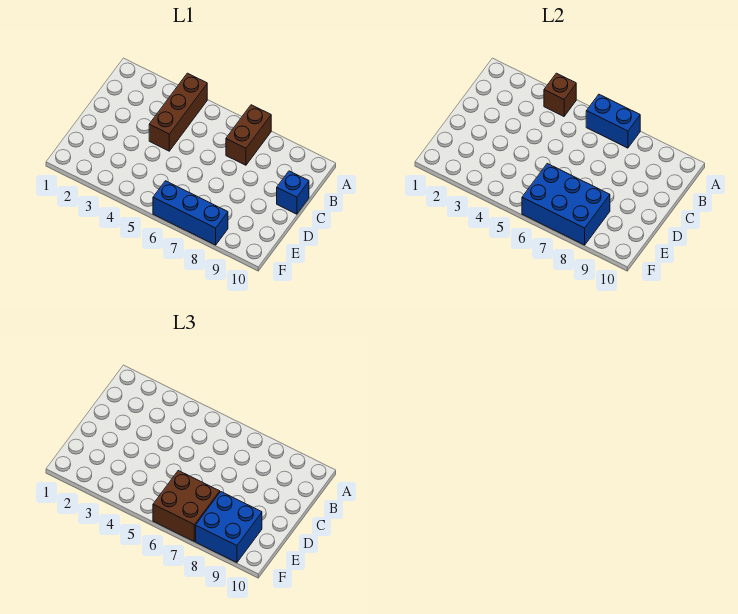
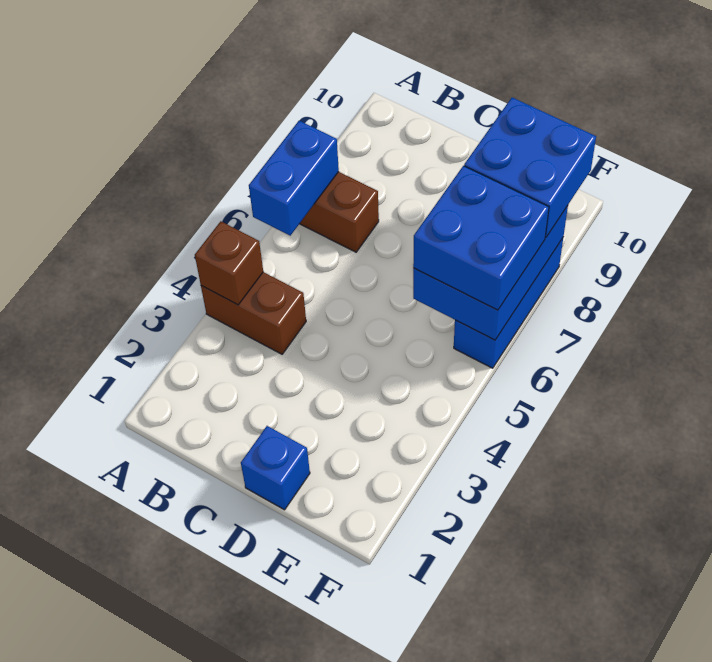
brown 1x3 brick [149,73,207,151] -> brown 1x2 brick [201,272,306,354]
blue 1x1 brick [277,171,309,214] -> blue 1x1 brick moved to [241,426,310,510]
brown 2x2 brick [153,471,220,541] -> blue 2x2 brick [413,166,549,310]

